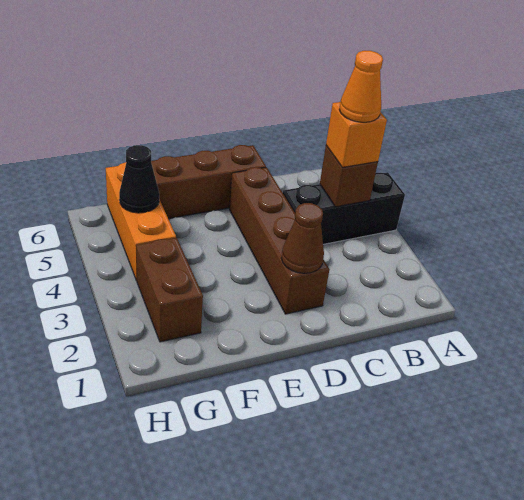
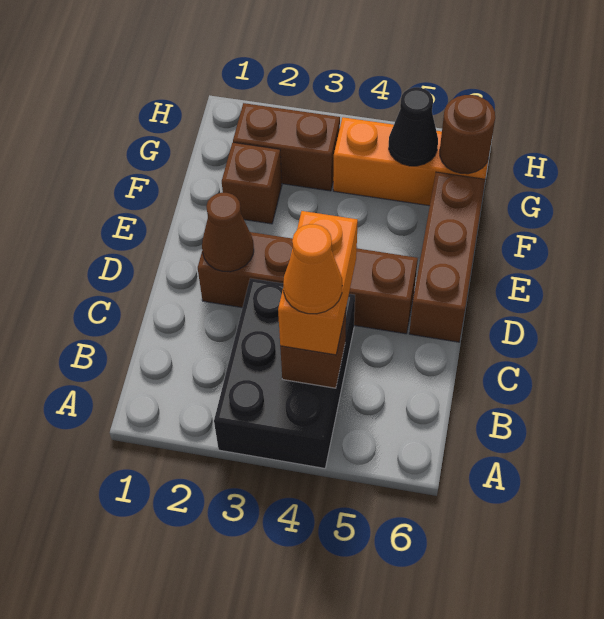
black 1x3 brick [283,172,405,244] -> black 2x3 brick [214,278,355,468]
orange 1x1 brick [326,102,387,167] -> orange 1x2 brick [278,211,358,355]
none -> brown 1x1 brick [222,143,282,224]
none -> brown 1x1 round brick [440,95,495,174]

